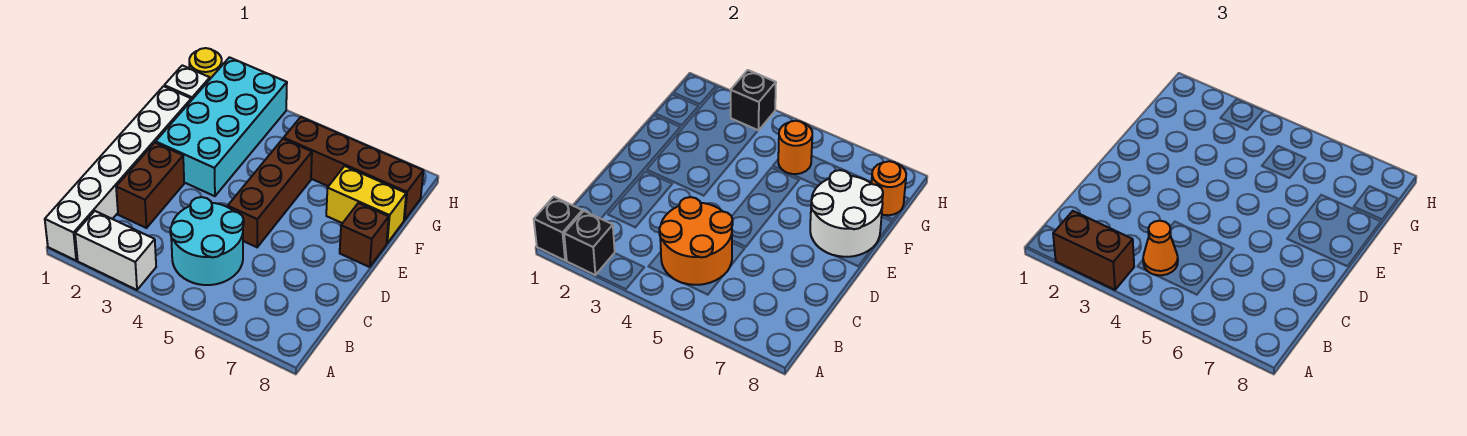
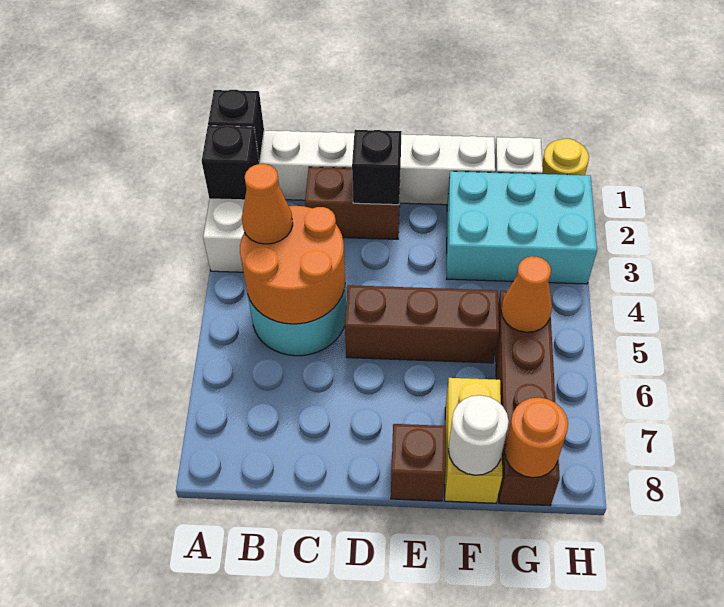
brown 1x2 brick [1053,211,1134,290] -> none
cyan 2x4 brick [156,57,287,196] -> cyan 2x3 brick [447,171,597,284]
white 2x2 round brick [810,170,883,257] -> white 1x1 round brick [448,395,509,475]
orange 1x1 round brick [778,121,812,174] -> orange 1x1 cone [501,256,552,332]
black 1x1 brick [730,70,776,131] -> black 1x1 brick moved to [352,130,402,205]

